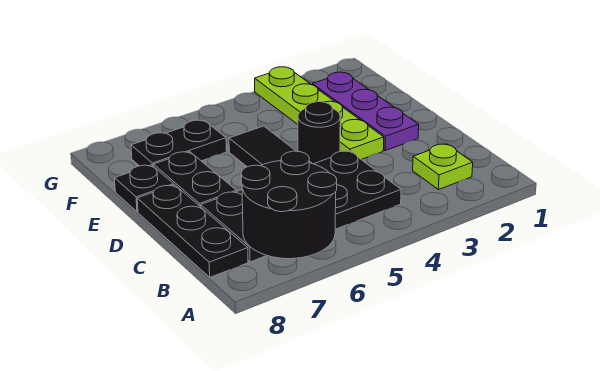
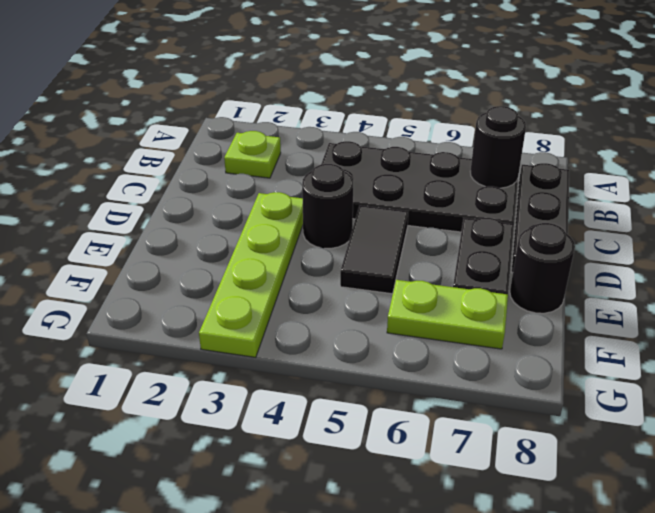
black 2x2 round brick [241,151,337,259] -> black 1x1 round brick [470,106,526,188]
purple 1x3 plate [312,72,419,151] -> none
black 1x1 plate [115,165,174,212] -> black 1x1 round brick [510,223,575,313]
black 1x2 plate [131,120,226,166] -> lime 1x2 plate [387,280,508,349]

